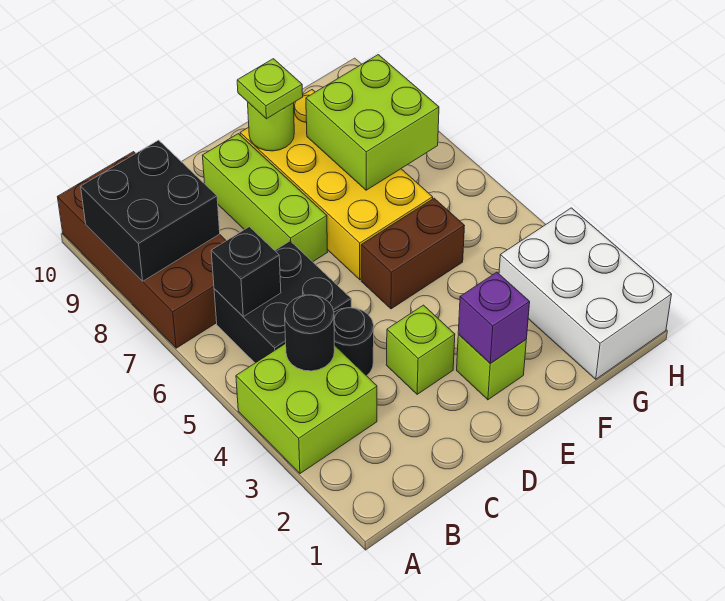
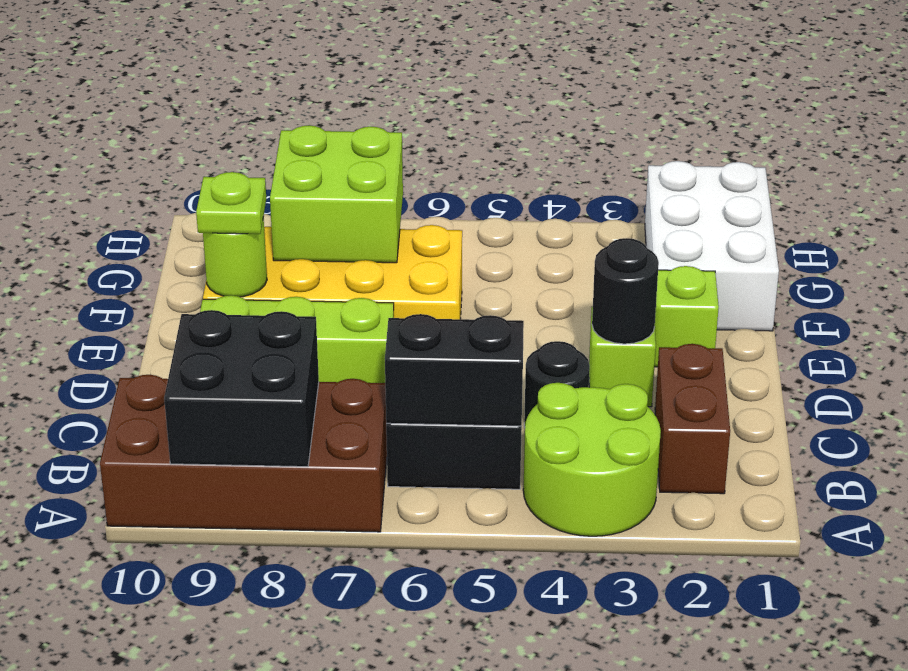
lime 2x2 brick [236,344,377,474] -> lime 2x2 round brick [523,383,661,536]
black 1x1 round brick [285,295,335,371] -> black 1x1 round brick moved to [592,238,659,344]
black 1x1 brick [211,227,281,317] -> black 1x2 brick [385,314,524,426]
purple 1x1 brick [458,272,530,363] -> none
brown 1x2 brick [361,198,465,309] -> brown 1x2 brick moved to [655,344,730,494]
white 2x3 brick [499,208,672,379] -> white 2x3 brick turned to [645,161,779,331]

